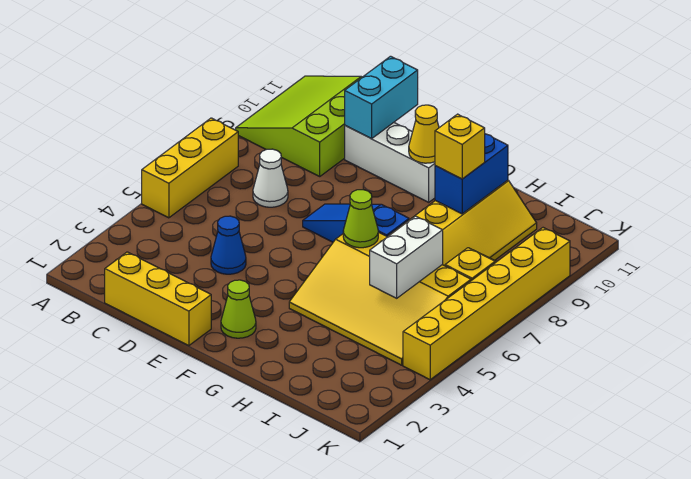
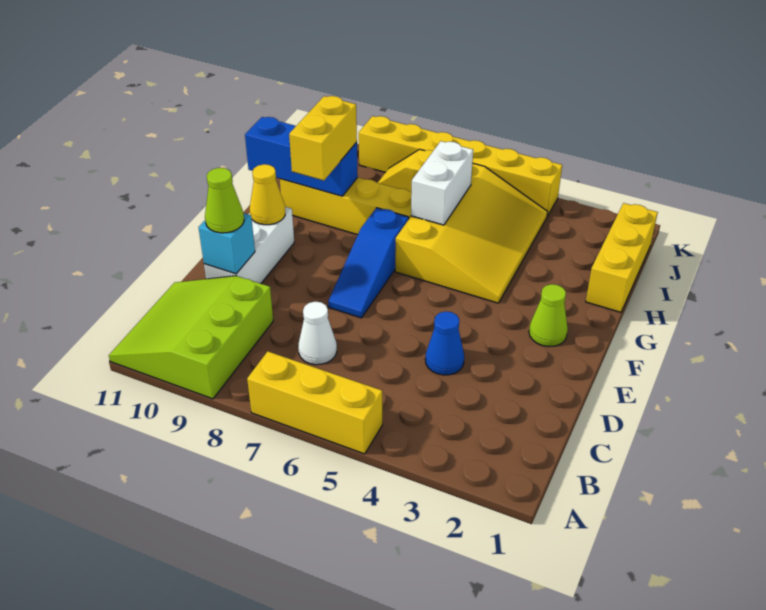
lime 3x3 slope [236,76,362,176] -> lime 3x3 slope turned to [109,276,273,399]
yellow 1x3 brick [105,252,211,346] -> yellow 1x3 brick moved to [586,203,658,312]
cyan 1x2 brick [345,56,418,138] -> cyan 1x1 brick [198,213,255,274]
lime 1x1 cone [343,190,378,248] -> lime 1x1 cone moved to [205,168,244,233]
blue 1x2 brick [435,134,508,214] -> blue 1x3 brick [245,117,358,196]
yellow 1x1 brick [435,114,485,179] -> yellow 1x2 brick [289,96,357,180]
white 1x2 brick [370,216,443,298] -> white 1x2 brick turned to [411,141,473,225]

